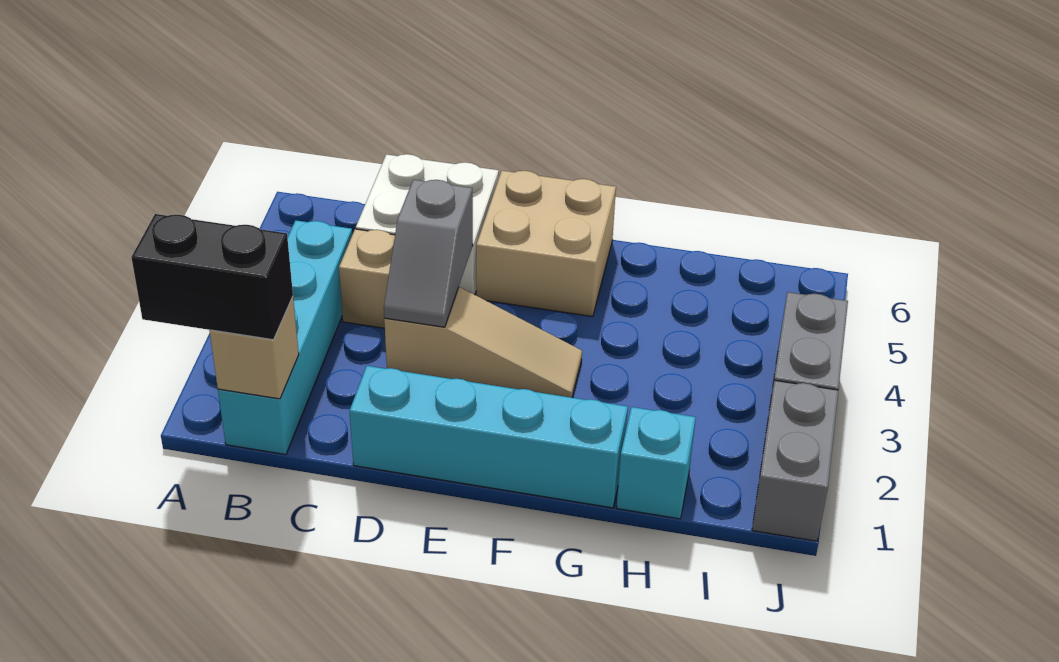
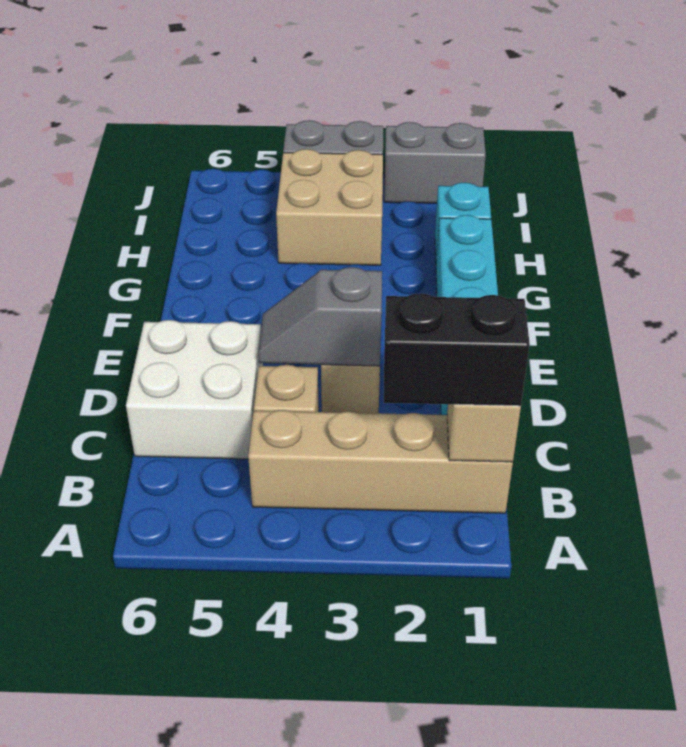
black 1x2 brick [131,214,293,340] -> black 1x2 brick turned to [384,293,530,406]
cyan 1x4 brick [218,220,352,455] -> tan 1x4 brick [248,410,513,513]
grey 1x2 slope [384,180,473,327] -> grey 1x2 slope turned to [258,267,382,366]
tan 2x2 brick [476,171,616,317] -> tan 2x2 brick moved to [276,149,383,265]

